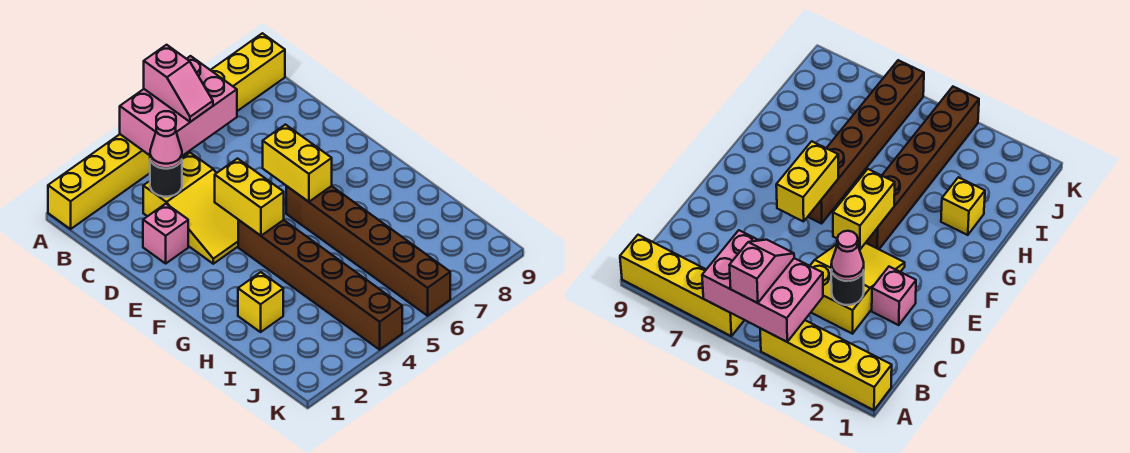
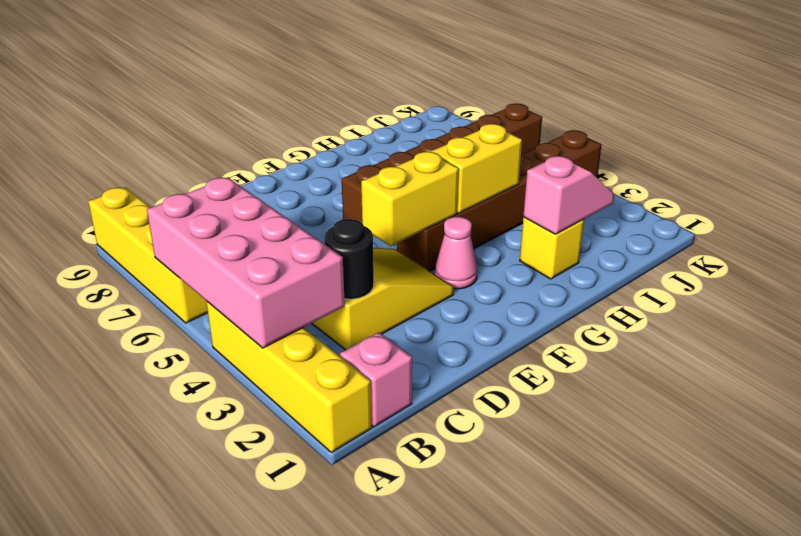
pink 2x3 brick [120,56,237,156] -> pink 2x4 brick [147,177,345,348]
pink 1x2 slope [144,45,213,122] -> pink 1x2 slope moved to [523,156,614,234]
pink 1x1 cone [150,117,182,168] -> pink 1x1 cone moved to [435,217,477,289]
pink 1x1 brick [143,204,188,263] -> pink 1x1 brick moved to [340,332,412,427]
yellow 1x2 brick [263,125,332,202] -> yellow 1x2 brick moved to [431,124,522,213]

